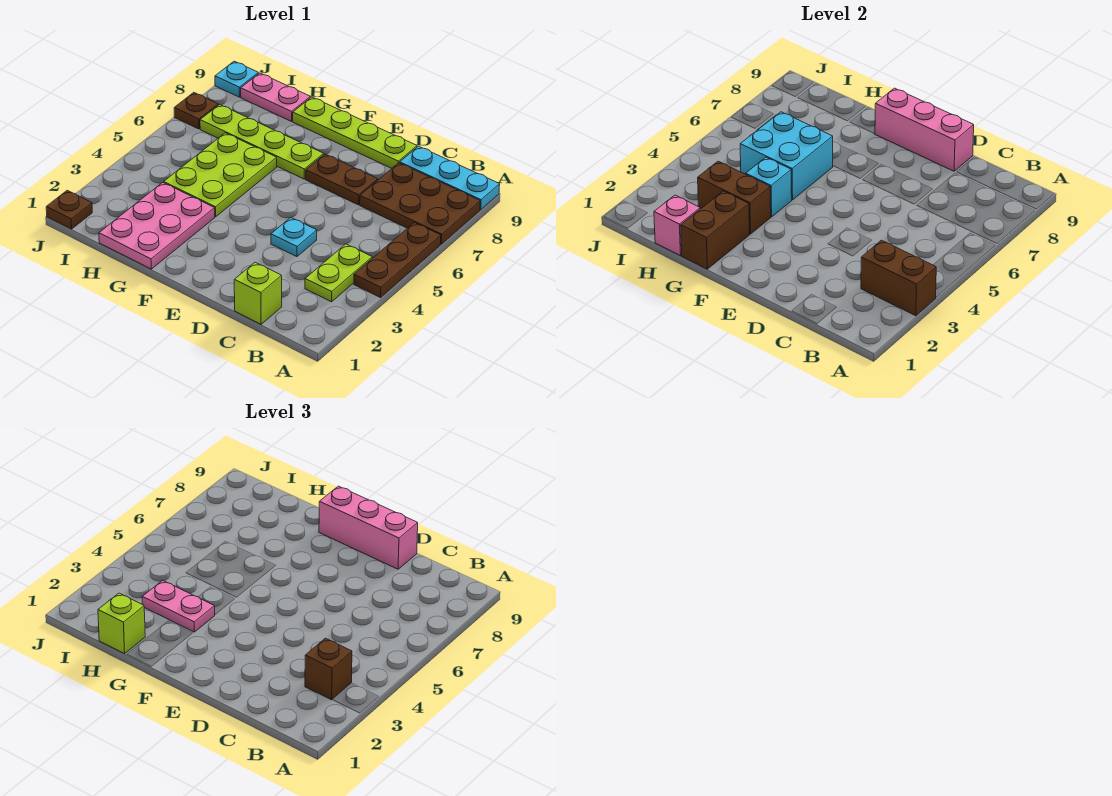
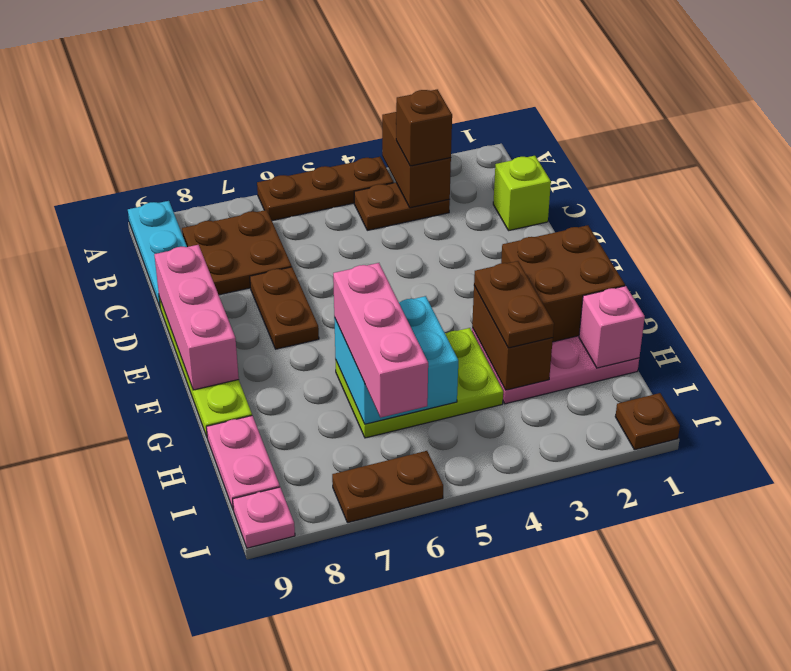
brown 2x3 plate [360,163,480,244] -> brown 2x2 plate [182,210,292,295]
lime 1x2 plate [305,244,372,302] -> brown 1x2 plate [354,183,450,230]
cyan 1x1 plate [271,218,317,257] -> none
pink 1x3 brick [319,486,418,569] -> pink 1x3 brick moved to [333,263,428,418]
lime 1x4 plate [200,105,324,179] -> none
brown 1x2 brick [681,191,749,269] -> brown 2x2 brick [501,225,625,342]
pink 1x2 plate [142,580,215,632] -> brown 1x2 plate [474,261,554,348]
cyan 1x1 brick [746,157,792,217] -> none
lime 1x1 brick [98,593,145,654] -> none
brown 1x1 plate [174,92,218,129] -> brown 1x2 plate [332,451,443,523]
cyan 1x1 plate [215,61,258,97] -> pink 1x1 plate [233,487,295,548]

